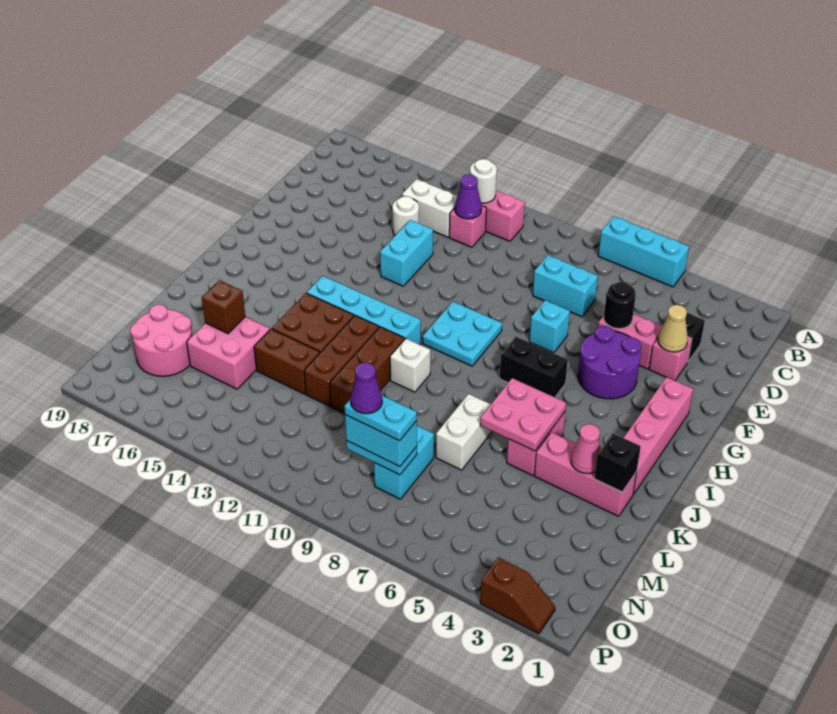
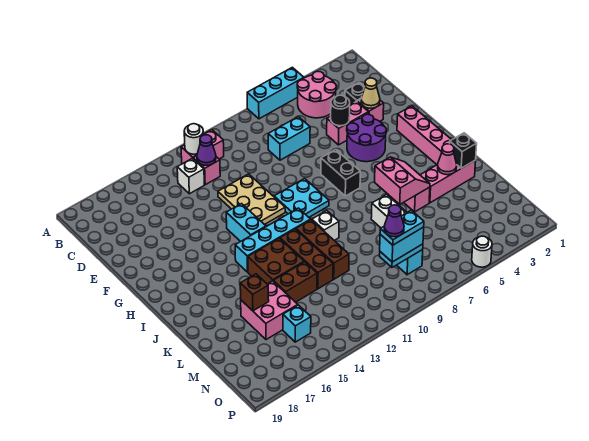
white 1x2 brick [402,179,457,237] -> white 1x1 brick [177,158,204,194]
white 1x1 round brick [392,196,419,235] -> white 1x1 round brick moved to [472,236,492,267]
none -> tan 2x3 plate [218,174,285,225]
cyan 1x2 brick [380,220,433,286] -> cyan 1x2 brick moved to [226,204,266,242]
cyan 1x1 brick [529,300,570,353] -> cyan 1x1 brick moved to [283,305,311,342]
black 1x2 brick [500,336,568,397] -> black 1x2 brick turned to [321,150,360,196]
pink 2x2 plate [480,378,566,451] -> pink 2x2 slope [375,157,430,204]
pink 2x2 round brick [130,304,192,376] -> pink 2x2 round brick moved to [297,71,336,118]
brown 1x2 slope [480,557,555,634] -> none

